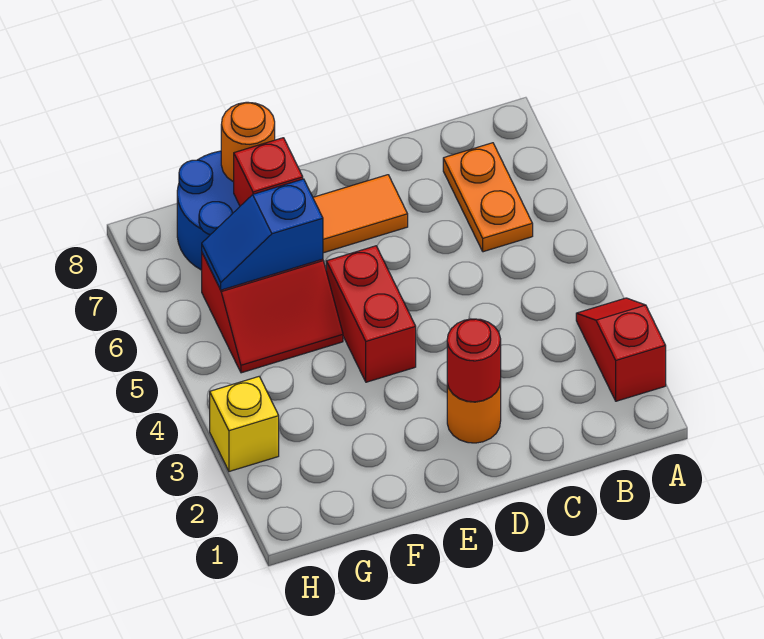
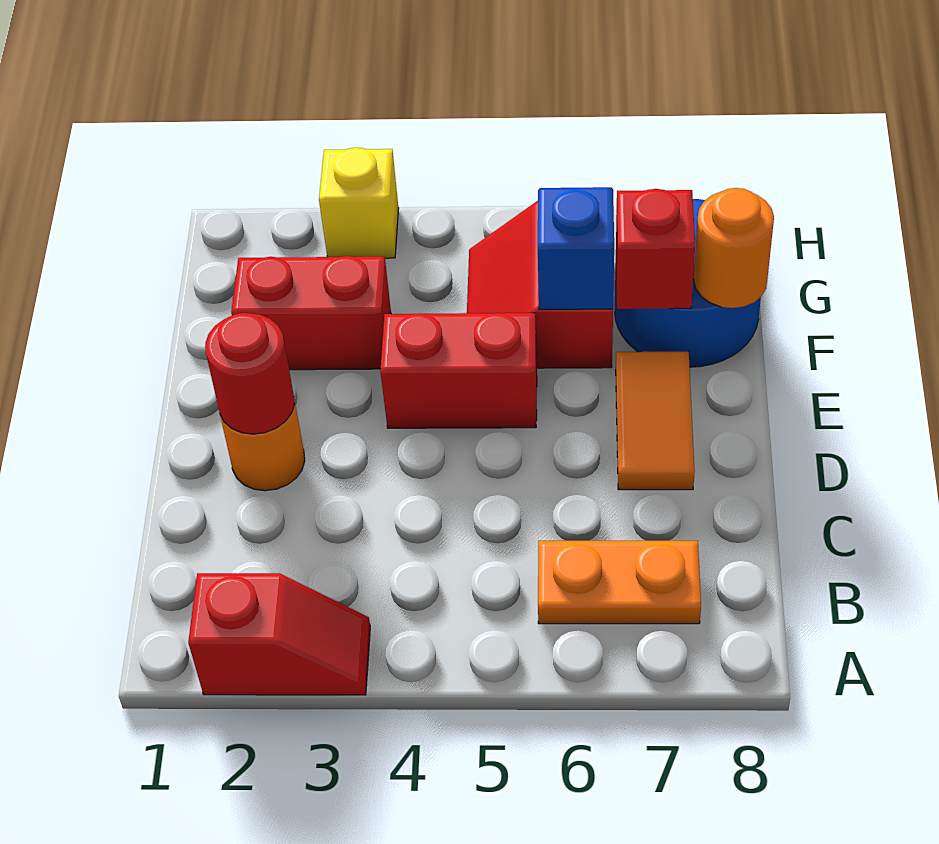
none -> red 1x2 brick [231,256,391,370]

